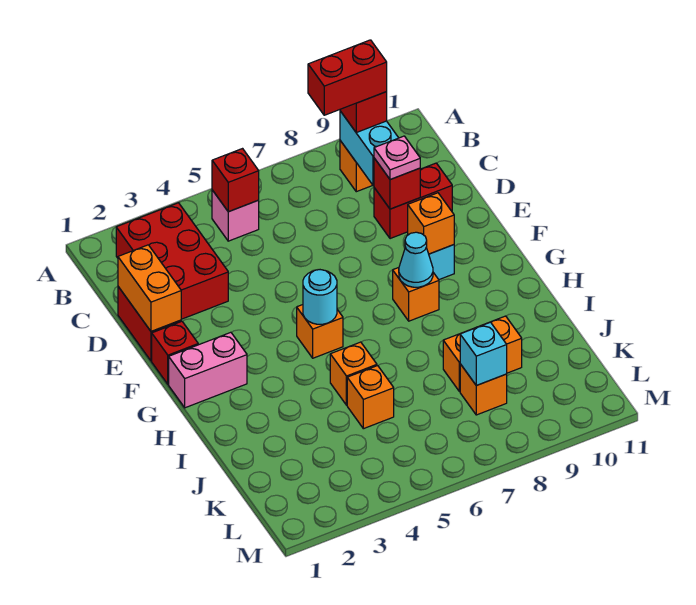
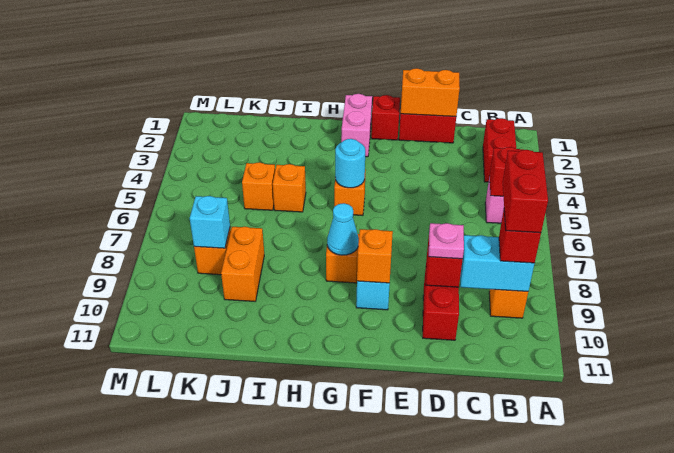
red 2x3 brick [116,203,228,319] -> red 1x2 brick [483,118,516,182]

